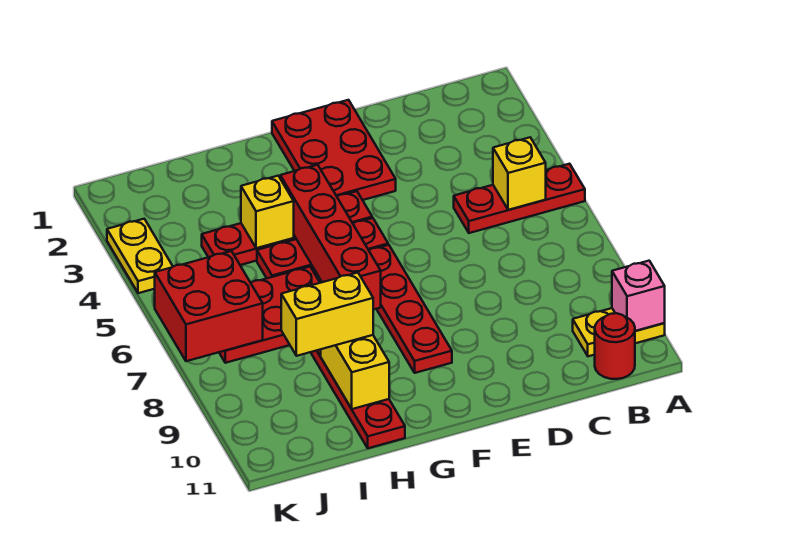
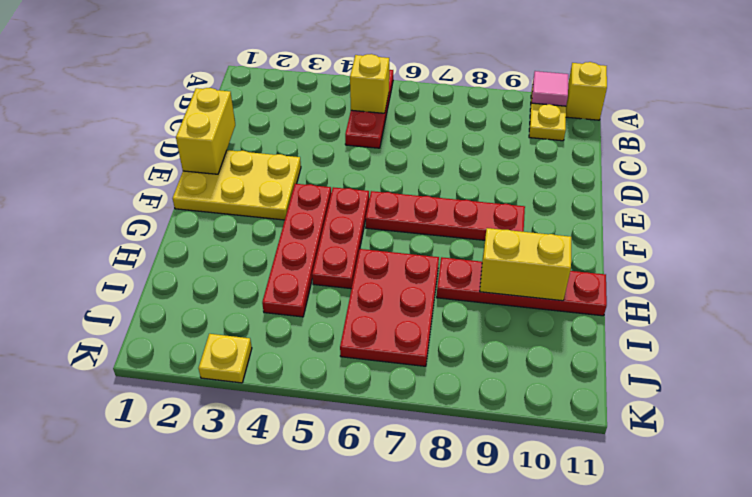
pink 1x1 brick [612,261,665,331] -> pink 1x1 tile [532,71,568,106]
red 1x1 round brick [595,313,635,379] -> none
red 2x3 plate [272,100,396,200] -> yellow 2x3 plate [173,150,301,220]
red 1x4 brick [280,165,381,310] -> none
yellow 1x1 brick [241,176,294,248] -> yellow 1x1 brick moved to [566,62,607,120]
yellow 1x2 brick [281,273,373,356] -> yellow 1x2 brick moved to [176,88,235,174]
red 2x2 brick [155,251,263,361] -> none
yellow 1x2 plate [107,219,173,293] -> yellow 1x1 plate [199,334,252,383]

